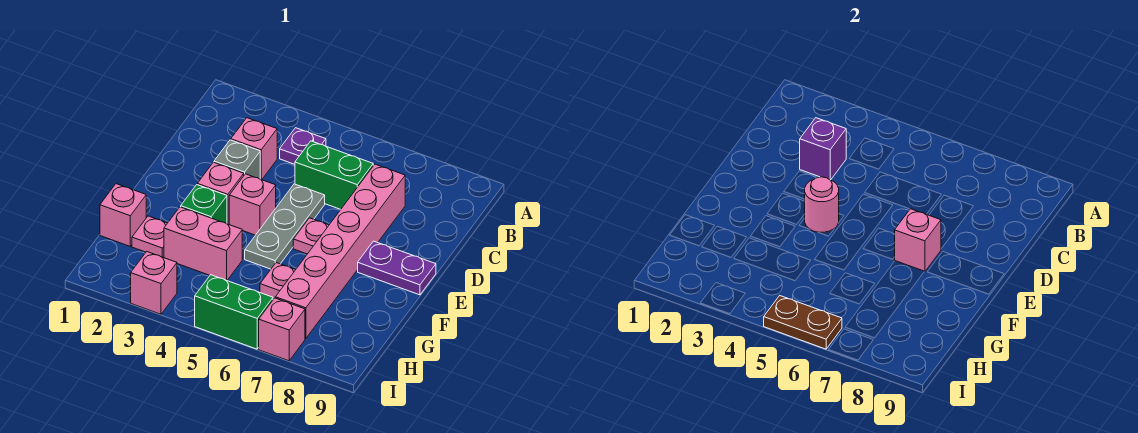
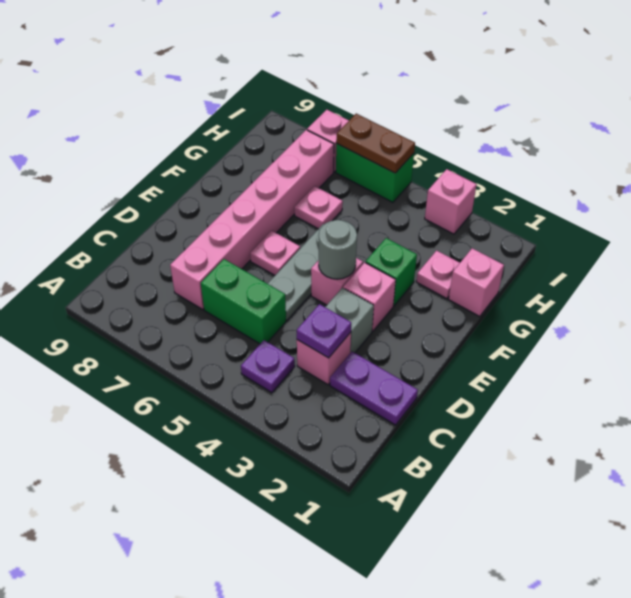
purple 1x1 brick [800,118,846,180] -> purple 1x1 plate [297,304,351,358]
pink 1x1 round brick [805,177,839,232] -> grey 1x1 round brick [319,220,357,279]
pink 1x1 brick [895,209,941,272] -> none
purple 1x2 plate [358,241,436,295] -> purple 1x2 plate moved to [330,352,418,425]
pink 1x2 brick [164,207,242,280] -> none

